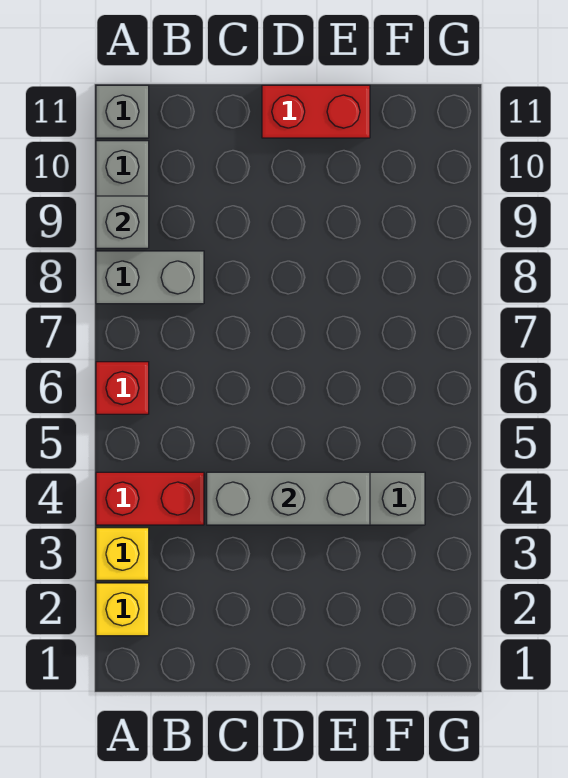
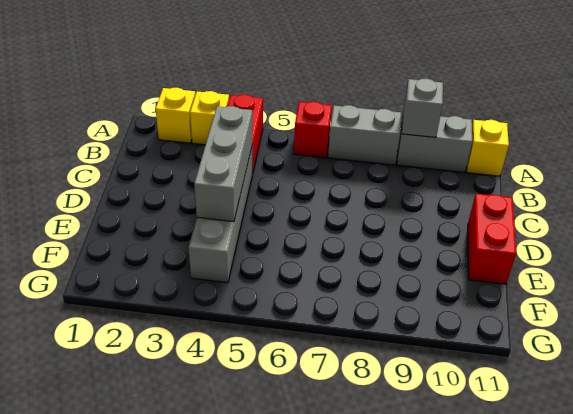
grey 1x2 brick [96,251,204,304] -> grey 1x2 brick turned to [328,105,401,165]
grey 1x1 brick [96,85,149,138] -> yellow 1x1 brick [467,120,509,176]

